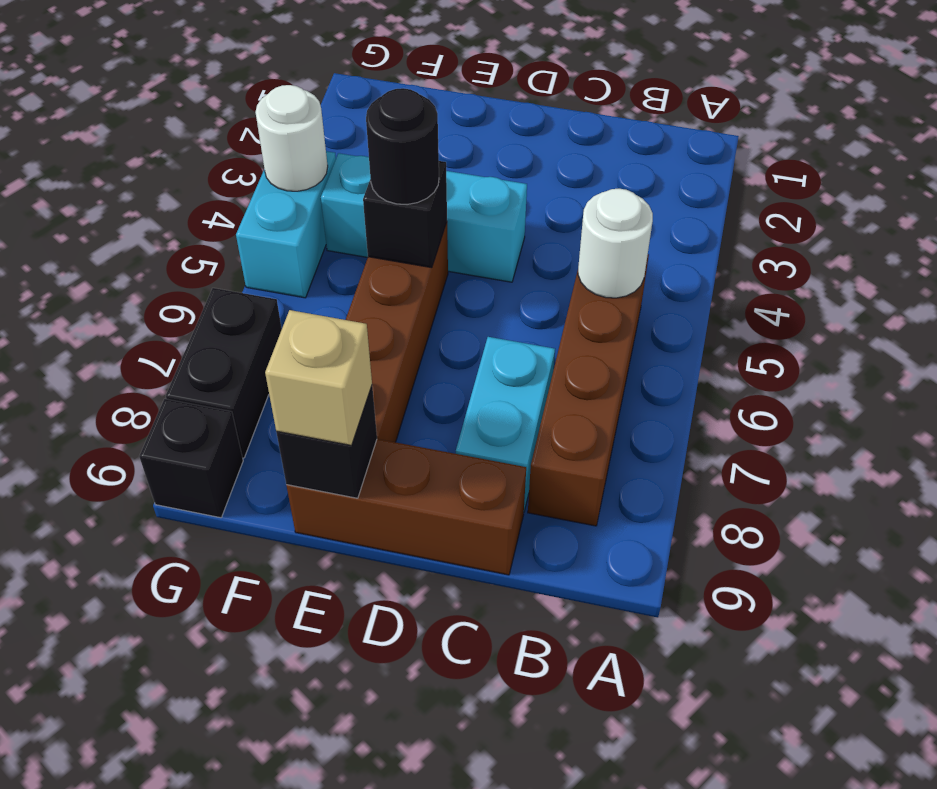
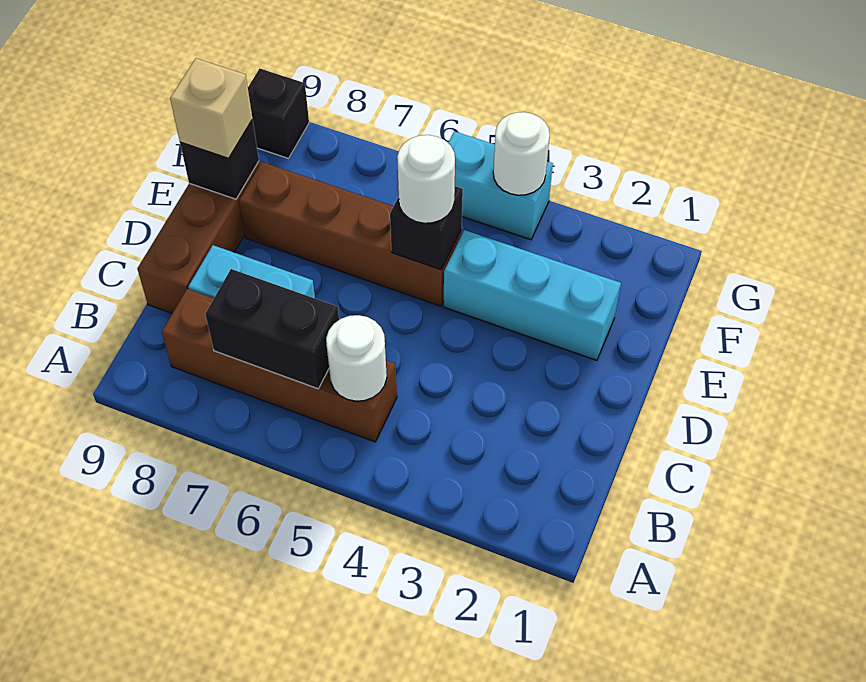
cyan 1x3 brick [321,153,527,282] -> cyan 1x3 brick turned to [444,230,621,360]
black 1x1 round brick [366,88,439,204] -> white 1x1 round brick [397,135,455,223]
black 1x2 brick [166,288,282,458] -> black 1x2 brick moved to [205,269,339,389]

